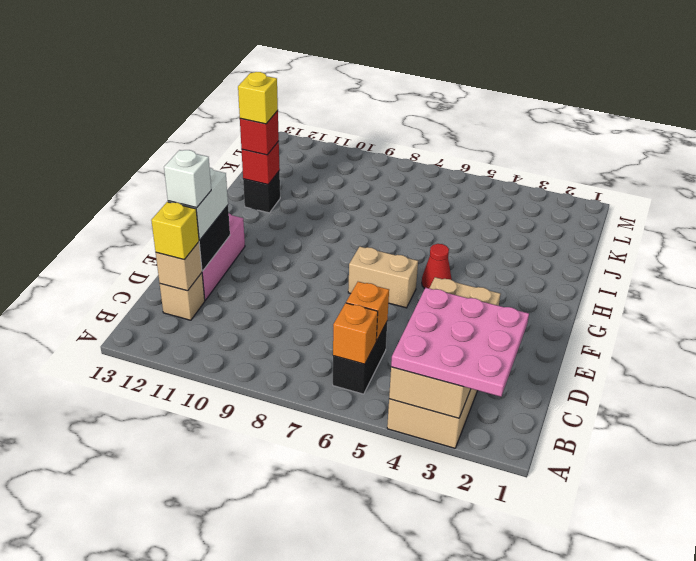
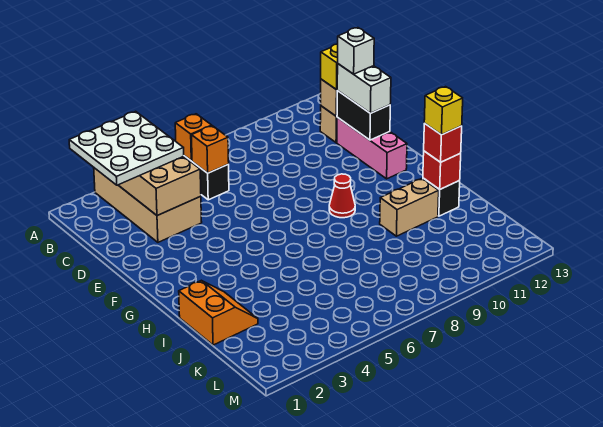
pink 3x3 plate [391,288,529,397] -> white 3x3 plate [69,111,184,185]
tan 1x2 brick [348,247,418,308] -> tan 1x2 brick moved to [380,179,439,236]
red 1x1 cone [422,244,452,289] -> red 1x1 cone moved to [329,174,355,218]
none -> orange 2x2 slope [179,280,258,345]

